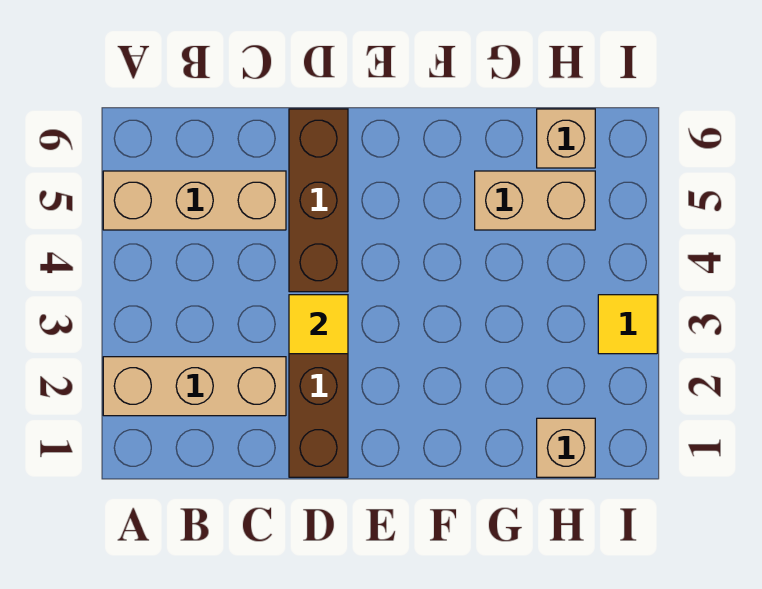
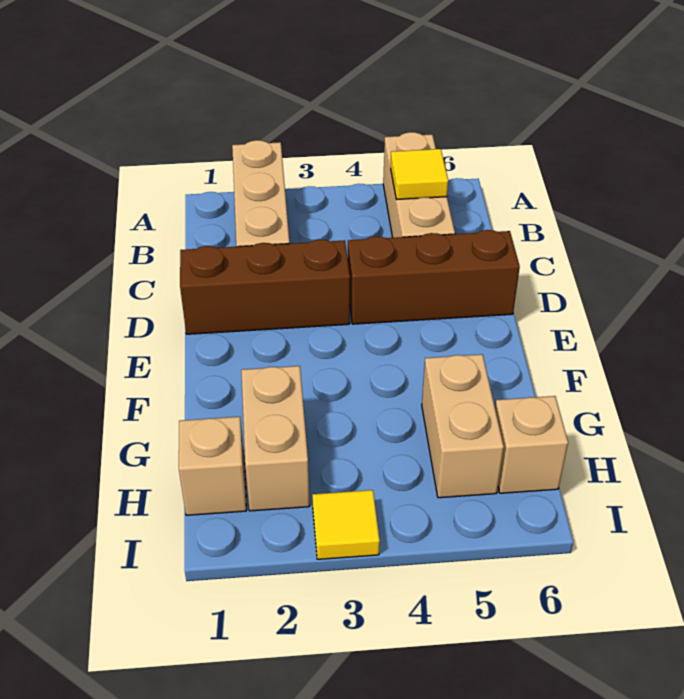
yellow 1x1 tile [289,295,348,354] -> yellow 1x1 tile moved to [391,149,448,200]
none -> tan 1x2 brick [241,366,310,511]

